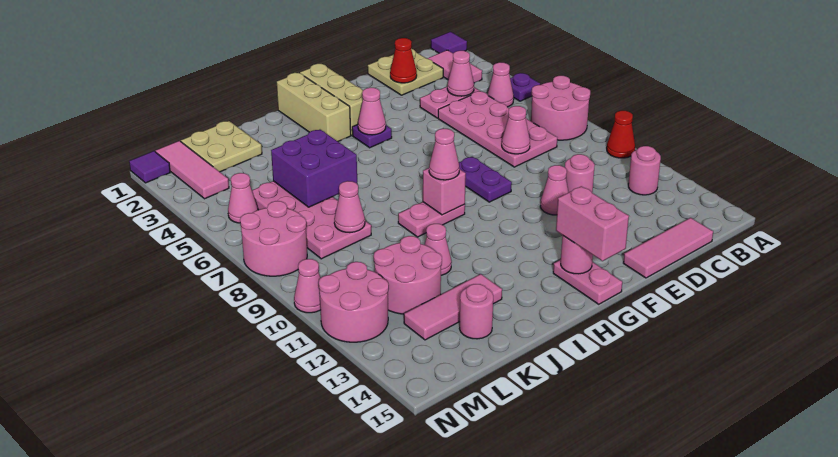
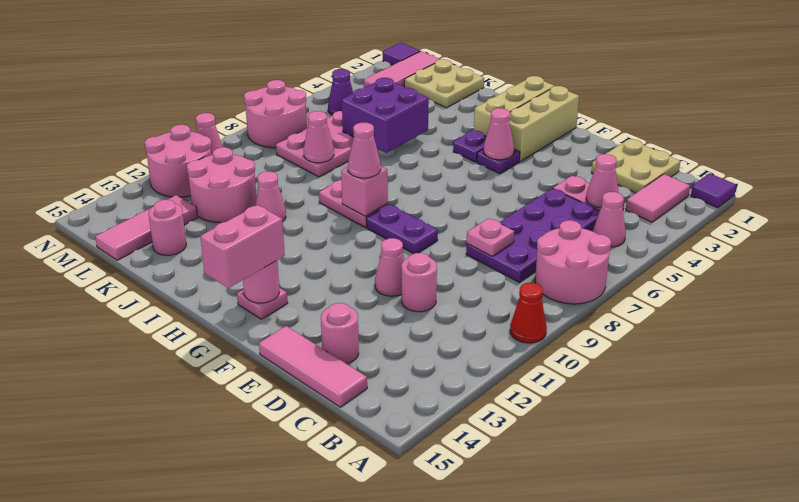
purple 1x1 plate [510,73,540,101] -> purple 1x1 plate moved to [453,131,486,162]
pink 1x1 round brick [628,146,661,195] -> pink 1x1 round brick moved to [321,303,359,364]
pink 2x4 plate [438,91,557,167] -> purple 2x4 plate [466,189,600,282]
red 1x1 cone [390,38,417,83] -> none
pink 1x1 cone [502,106,530,154] -> pink 1x1 plate [467,218,514,256]
purple 1x2 plate [459,157,512,202] -> purple 1x2 plate turned to [366,204,438,254]
pink 1x2 plate [553,260,622,304] -> pink 1x1 plate [237,288,288,319]
pink 1x3 tile [404,274,502,340] -> pink 1x3 tile turned to [95,195,198,260]
pink 1x1 cone [228,173,258,223] -> purple 1x1 cone [328,69,353,115]

